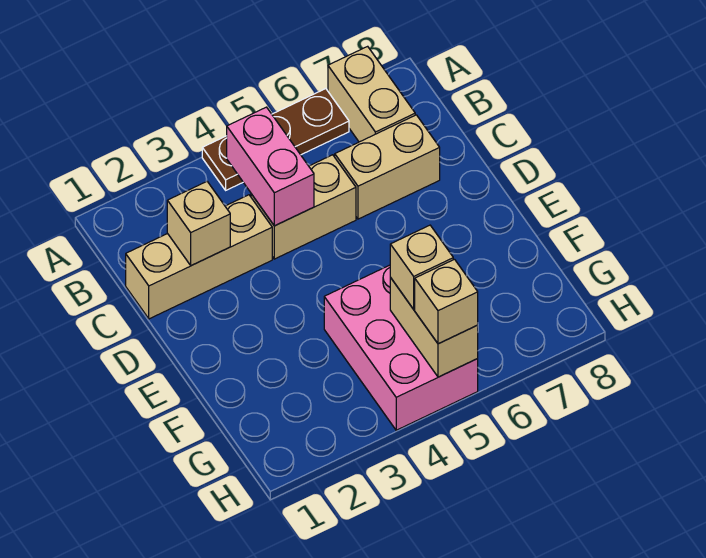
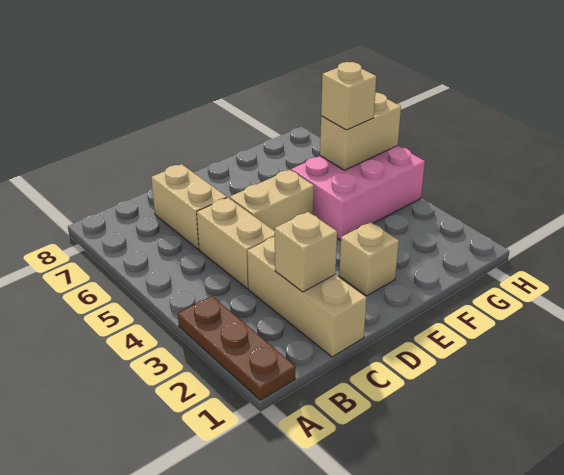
brown 1x3 plate [202,89,349,190] -> brown 1x3 plate moved to [178,296,296,400]
tan 1x2 brick [328,46,415,142] -> tan 1x2 brick moved to [230,170,314,231]
pink 1x2 brick [227,107,314,226] -> none
tan 1x1 brick [415,259,478,344] -> tan 1x1 brick moved to [339,222,399,296]

